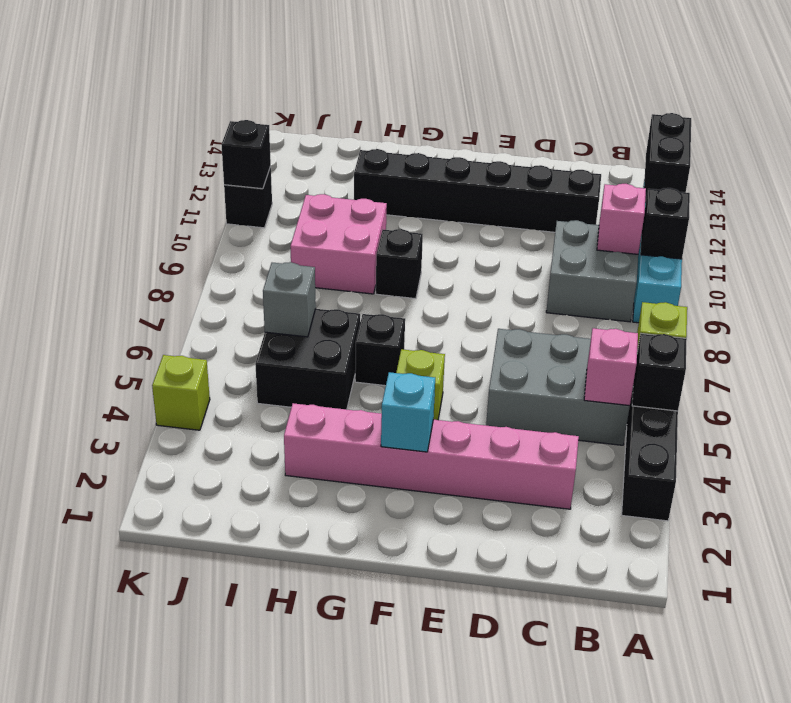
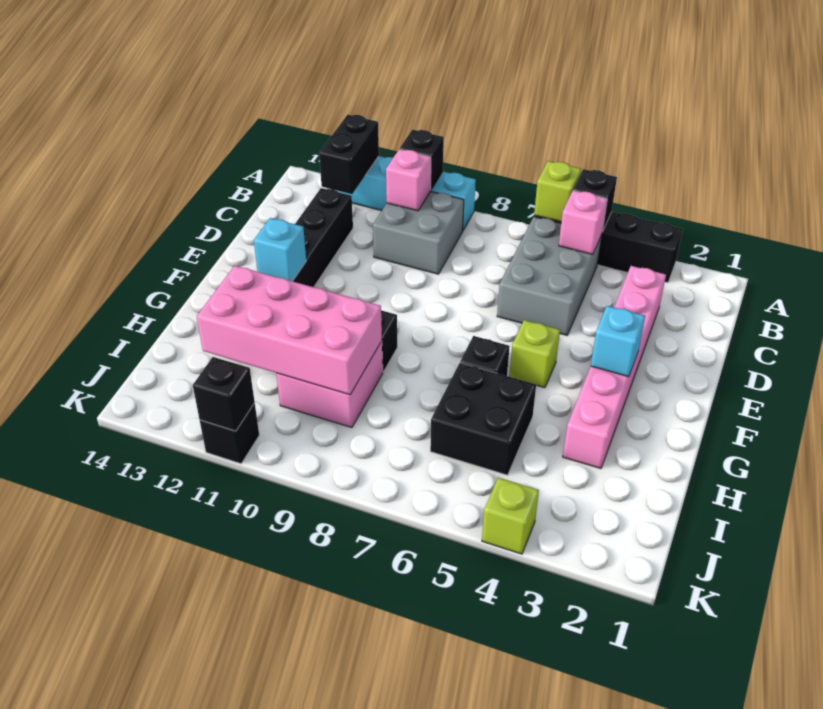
black 1x2 brick [644,113,691,202] -> black 1x2 brick turned to [319,115,379,194]
none -> cyan 1x1 brick [254,218,306,281]
none -> pink 2x4 brick [197,266,382,395]
grey 1x1 brick [263,262,316,337] -> none

